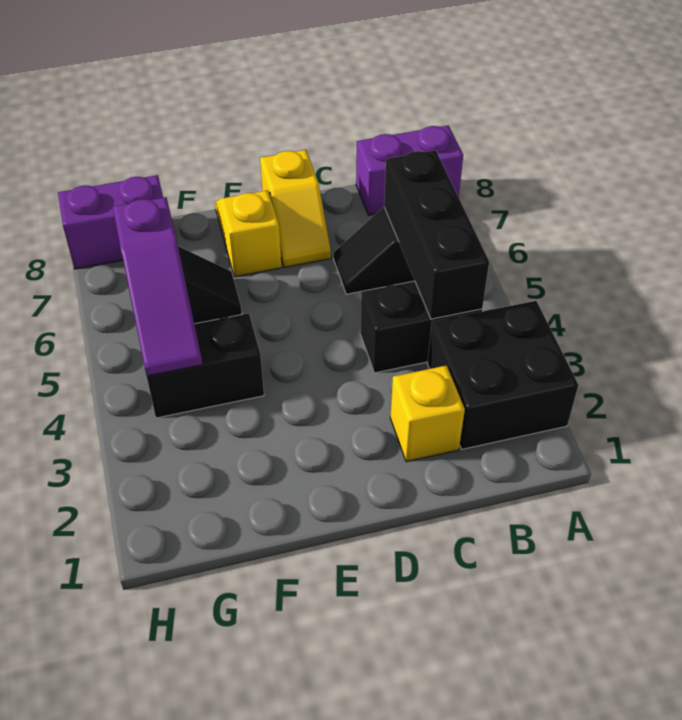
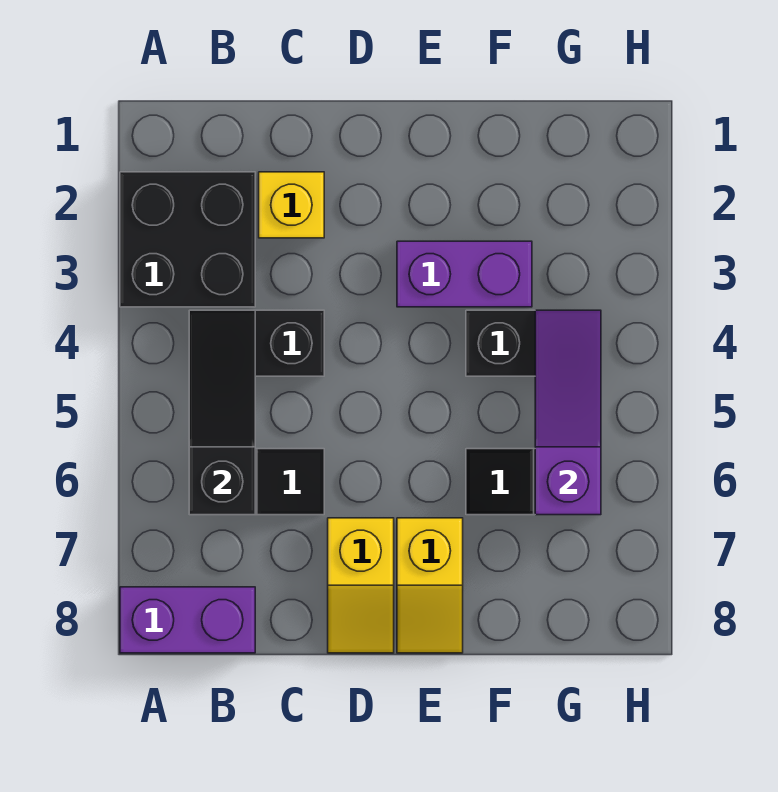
black 1x3 brick [384,150,489,319] -> black 1x3 slope [189,310,255,515]
yellow 1x2 slope [260,150,331,267] -> yellow 1x2 slope turned to [328,518,394,653]
purple 1x2 brick [58,175,163,269] -> purple 1x2 brick moved to [397,241,532,307]

